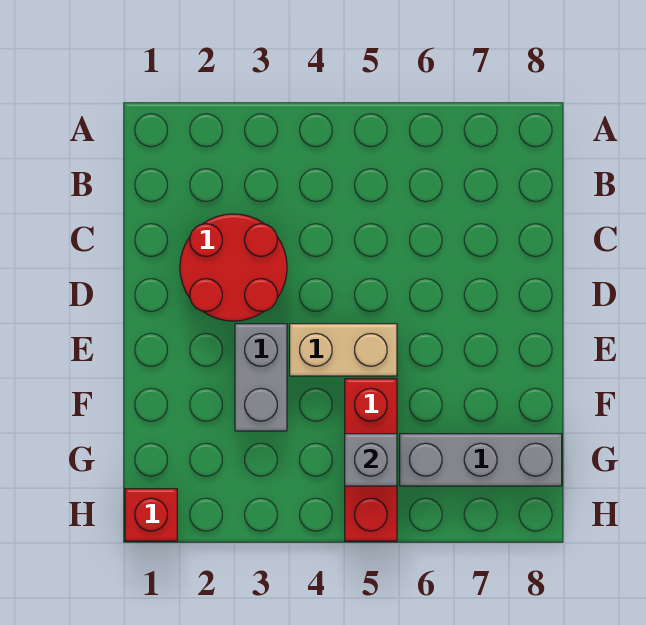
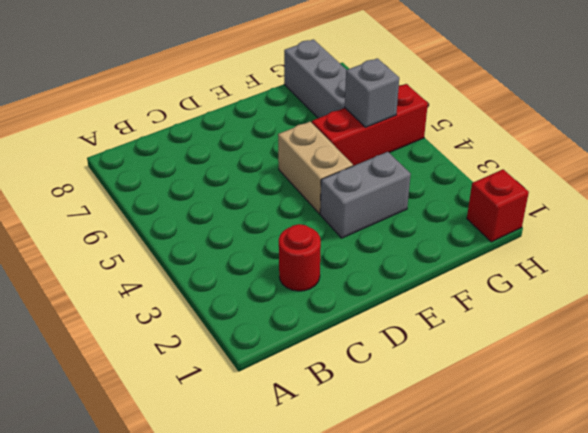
red 2x2 round brick [180,214,287,321] -> red 1x1 round brick [279,224,321,291]

